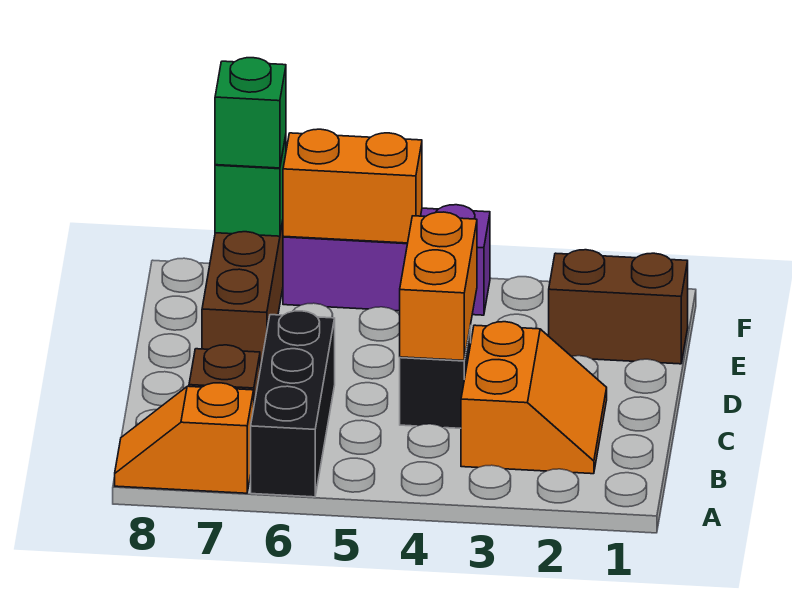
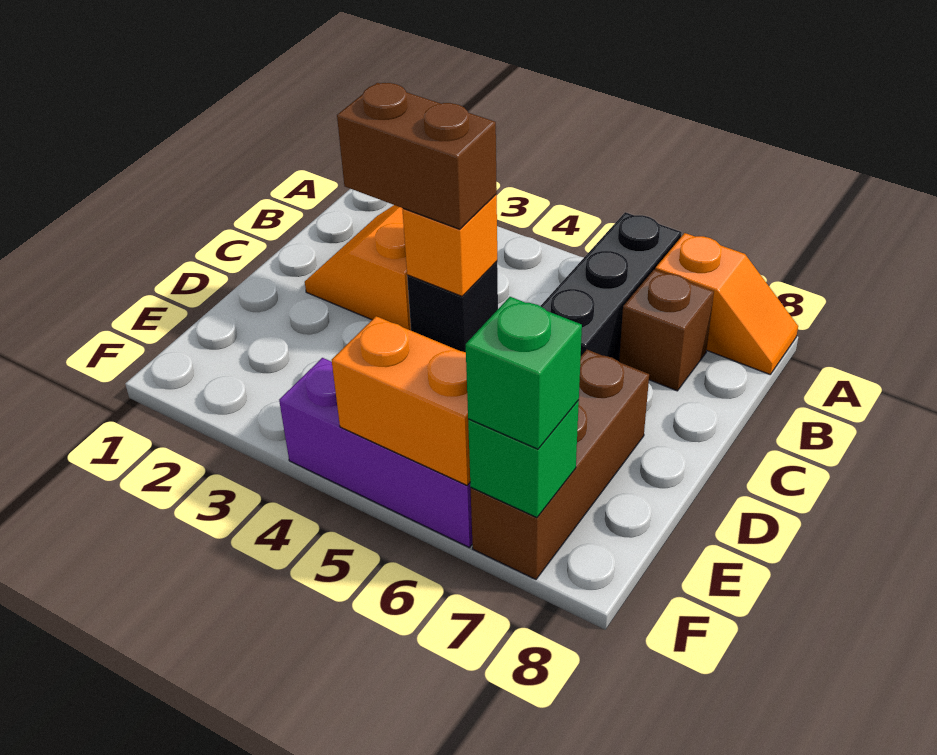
orange 1x2 brick [400,212,477,360] -> orange 1x1 brick [402,195,497,296]
brown 1x2 brick [549,250,688,364] -> brown 1x2 brick moved to [337,83,497,229]

